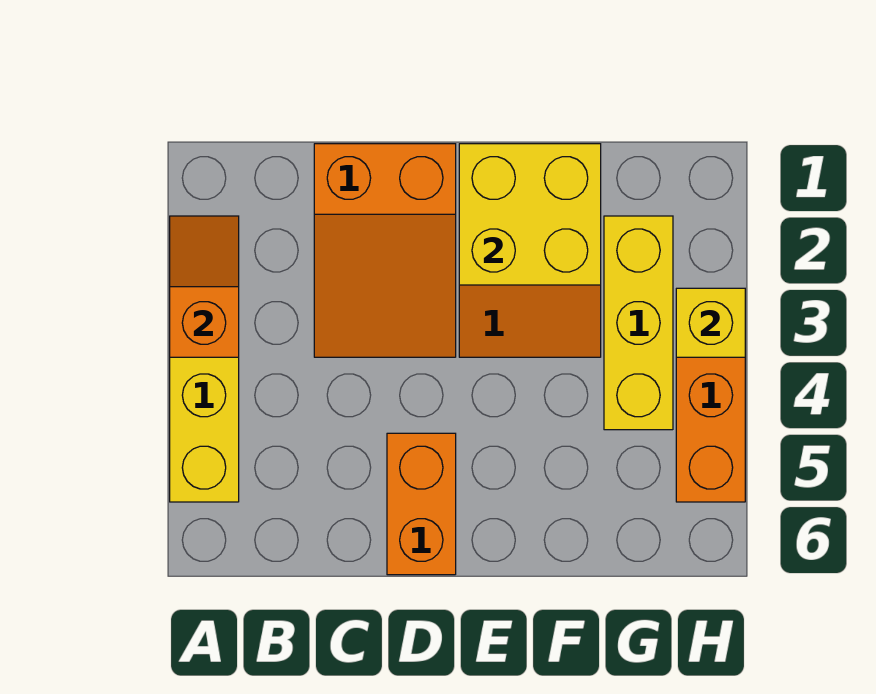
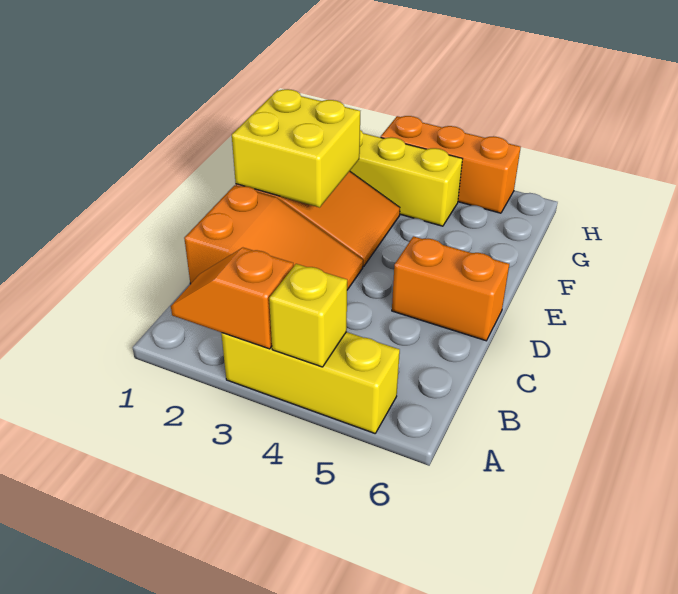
yellow 1x1 brick [676,288,745,357] -> yellow 1x1 brick moved to [269,264,347,367]

